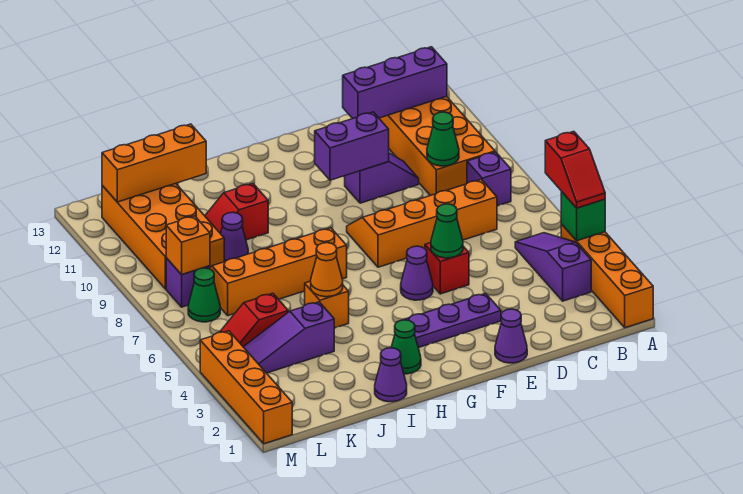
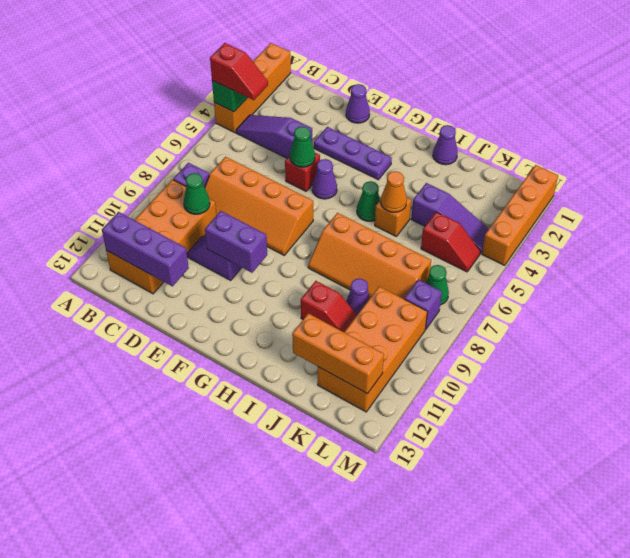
red 1x2 slope [545,131,605,208] -> red 1x2 slope turned to [210,43,268,100]
purple 1x3 slope [515,233,591,301] -> purple 1x3 slope turned to [236,115,312,158]
green 1x1 cone [391,320,421,374] -> green 1x1 cone moved to [357,181,380,221]
orange 1x1 brick [166,216,210,275] -> none

